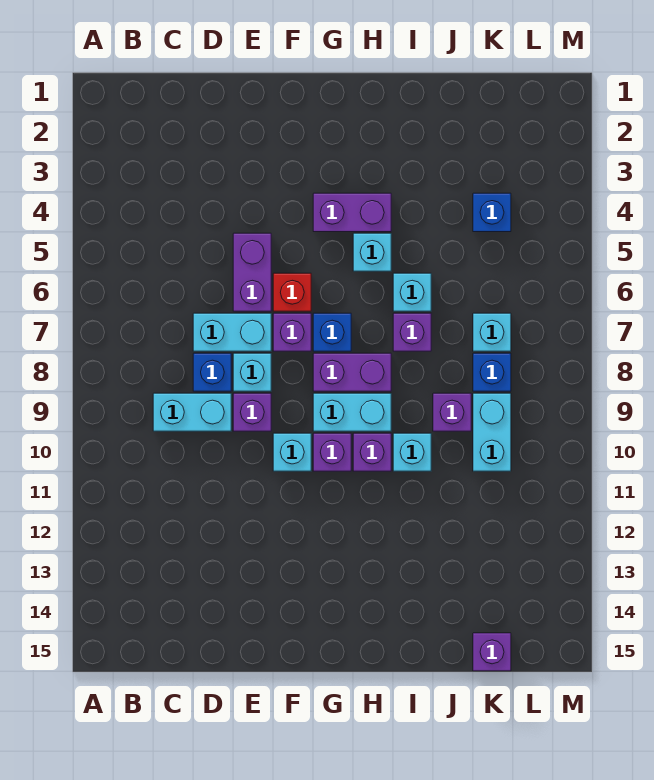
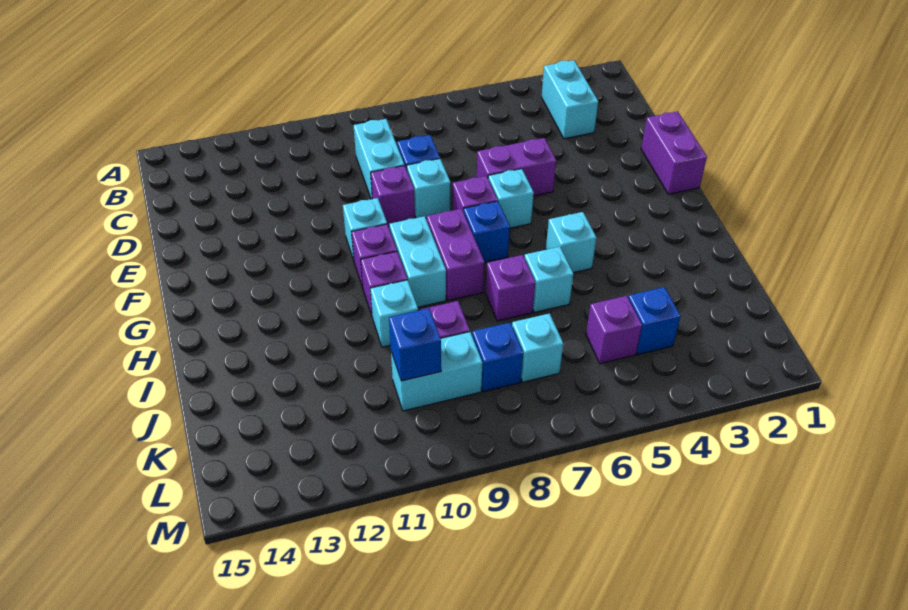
cyan 1x2 brick [193,313,271,351] -> cyan 1x2 brick moved to [542,60,598,139]
red 1x1 brick [273,273,311,311] -> cyan 1x1 brick [488,169,534,228]
purple 1x2 brick [313,193,391,232] -> purple 1x2 brick moved to [641,111,707,194]
none -> blue 1x1 brick [389,308,441,381]
purple 1x1 brick [473,633,511,671] -> purple 1x1 brick moved to [586,296,642,364]

